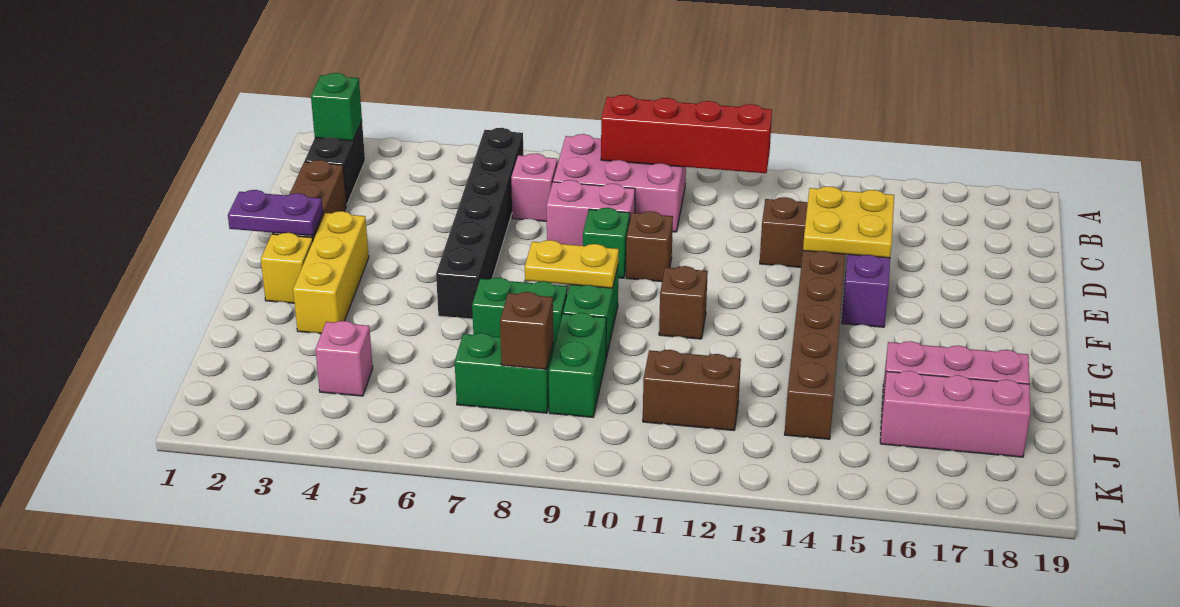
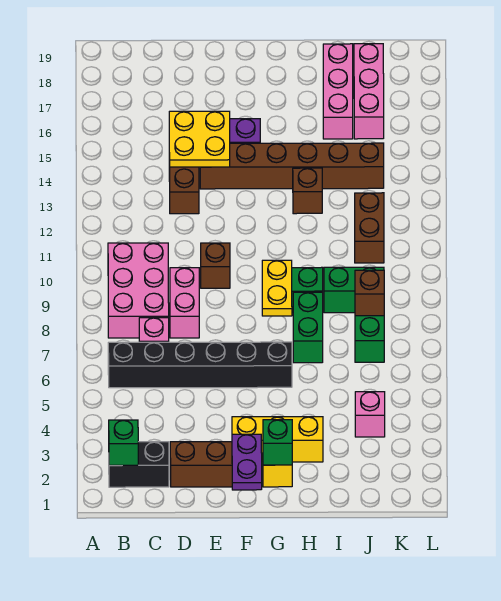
red 1x4 brick [601,95,772,173] -> none
green 1x1 brick [583,208,630,278] -> green 1x1 brick moved to [263,420,292,465]
brown 1x1 brick [659,266,708,339] -> brown 1x1 brick moved to [293,168,322,214]

